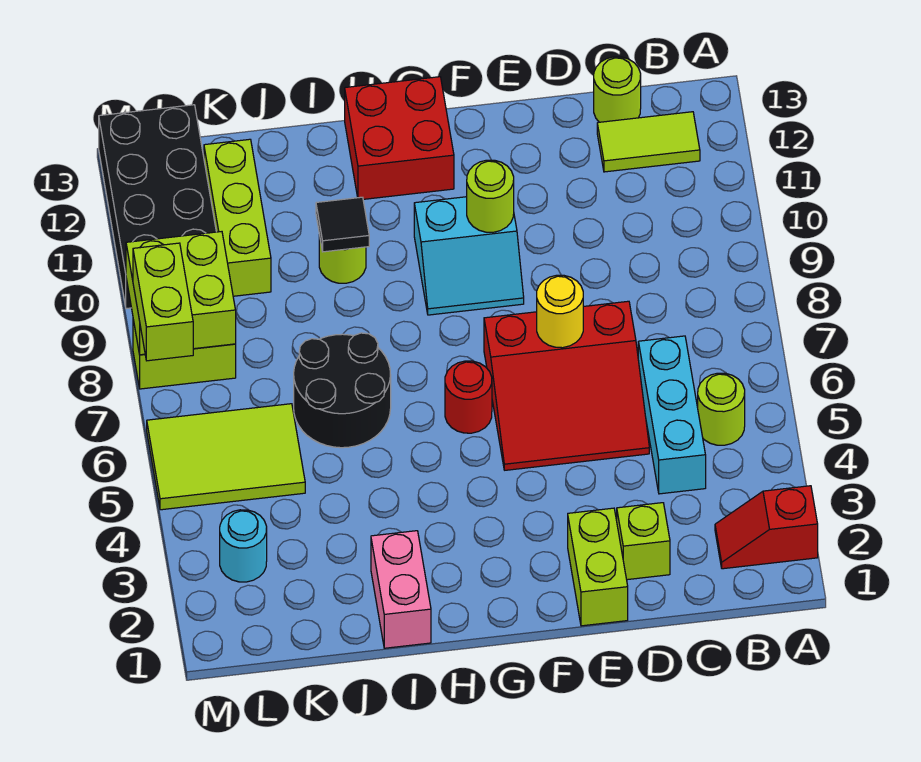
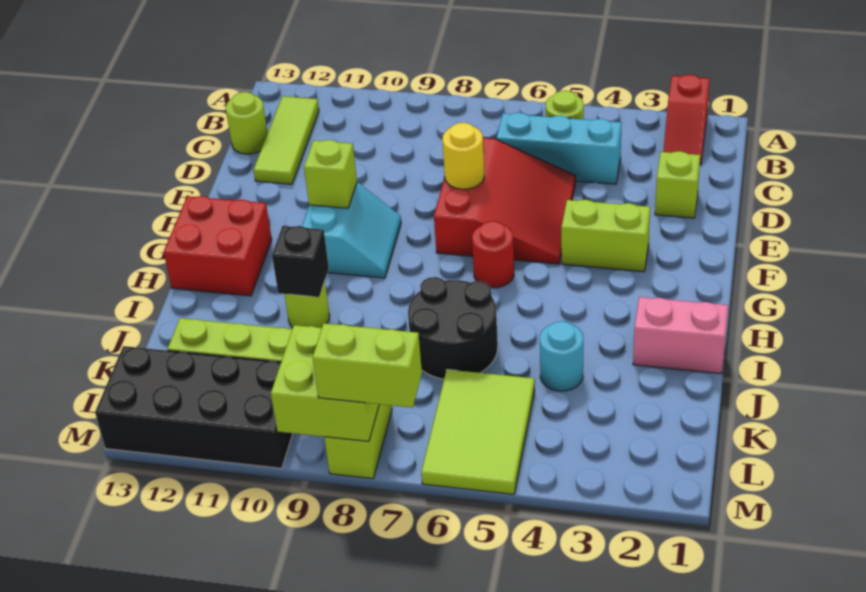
lime 1x2 tile [597,112,700,172] -> lime 1x3 tile [254,96,319,184]
lime 1x2 brick [568,508,628,626] -> lime 1x2 brick moved to [561,200,650,272]
lime 1x1 round brick [467,160,514,232] -> lime 1x1 brick [304,140,357,208]
black 1x1 tile [316,197,369,252] -> black 1x1 brick [272,226,329,297]
cyan 1x1 round brick [220,510,267,582] -> cyan 1x1 round brick moved to [540,321,583,391]

